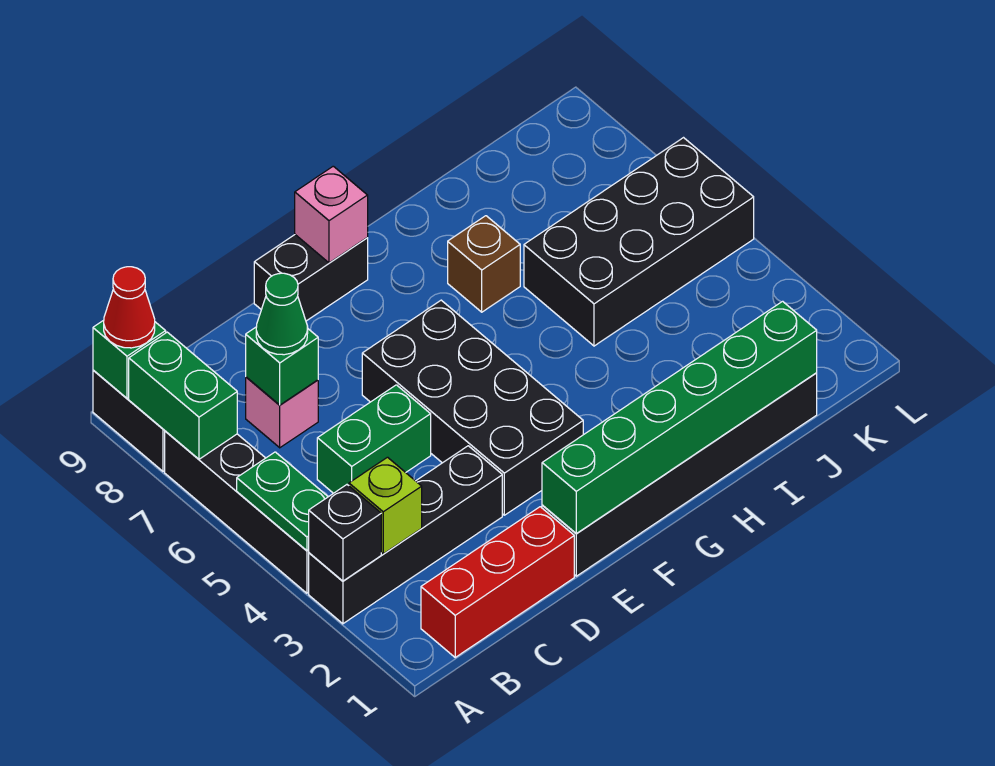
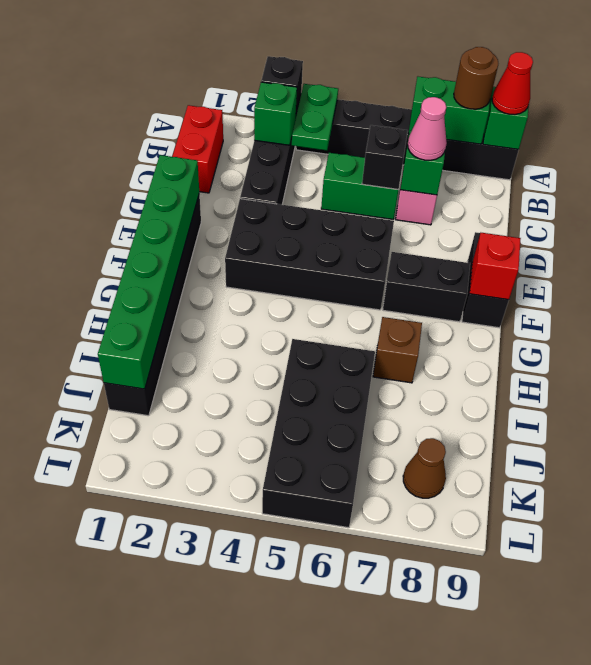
green 1x2 plate [237,452,328,551] -> green 1x2 plate turned to [292,84,338,151]
none -> brown 1x1 round brick [454,47,498,109]
red 1x3 brick [421,507,574,657] -> red 1x2 brick [172,105,223,193]
lime 1x1 brick [349,457,422,554] -> green 1x1 brick [254,82,297,145]
green 1x2 brick [317,385,431,493] -> green 1x2 brick turned to [321,153,398,219]
none -> black 1x1 brick [362,125,407,190]
green 1x1 cone [256,273,308,355] -> pink 1x1 cone [408,97,447,160]
none -> black 1x2 brick [383,252,470,322]
pink 1x1 brick [295,166,368,263] -> red 1x1 brick [470,233,521,300]
none -> brown 1x1 cone [403,438,446,498]

